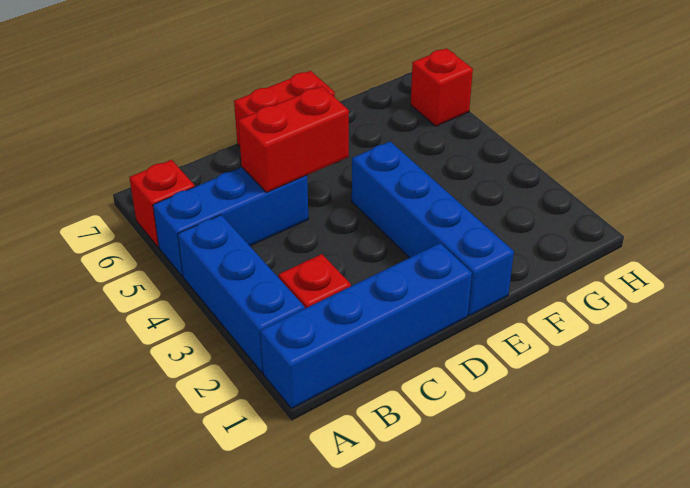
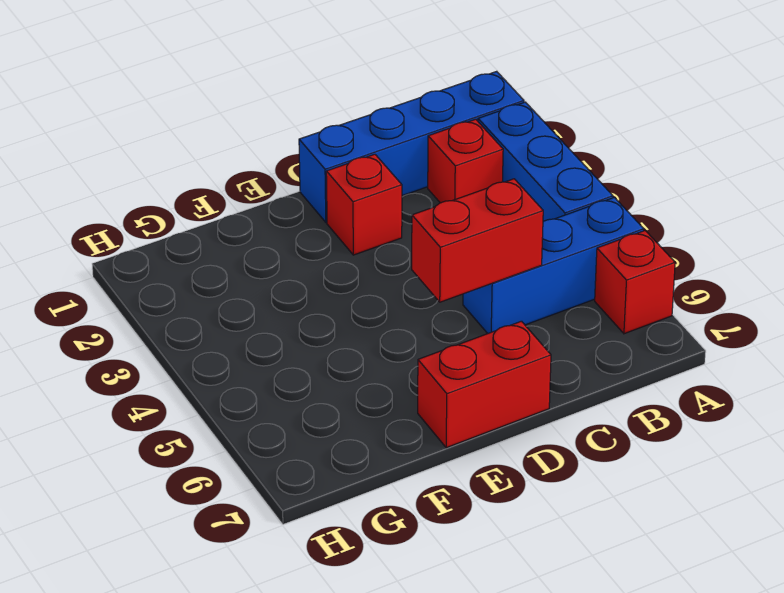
blue 1x4 brick [352,142,514,316] -> none
red 1x1 brick [411,48,473,126] -> red 1x1 brick moved to [326,154,402,255]

